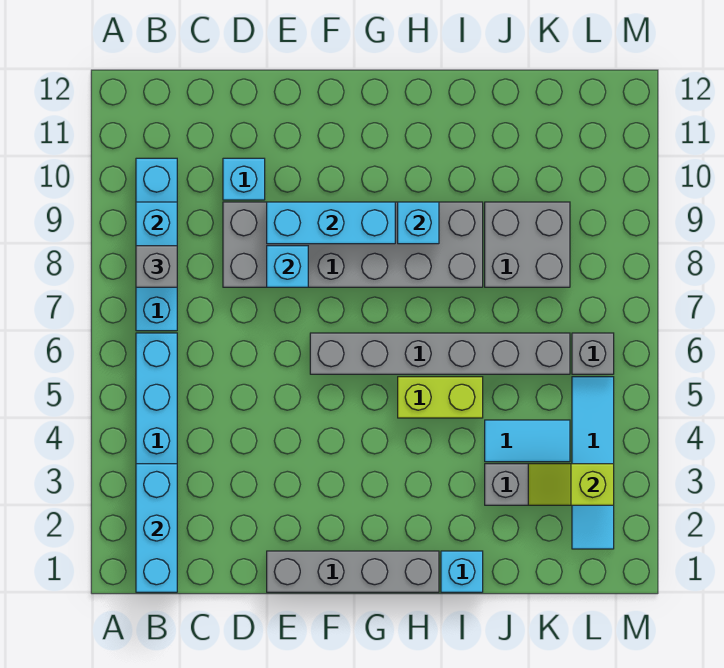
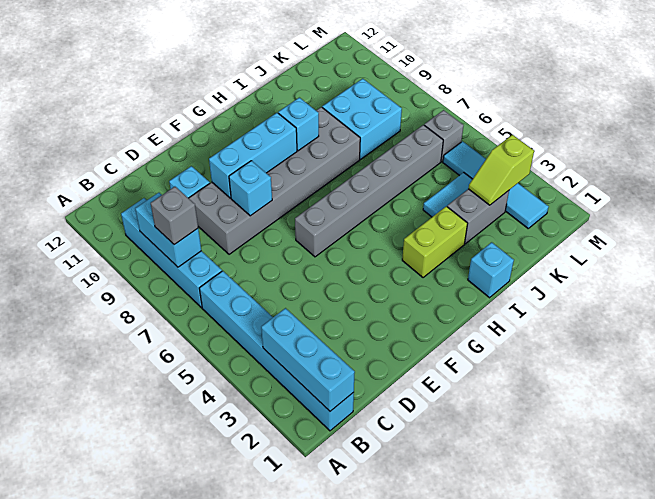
grey 1x4 brick [267,551,439,592] -> none
lime 1x2 brick [398,377,483,418] -> lime 1x2 brick moved to [402,206,468,278]
grey 2x2 brick [485,202,570,287] -> cyan 2x2 brick [322,79,402,159]

